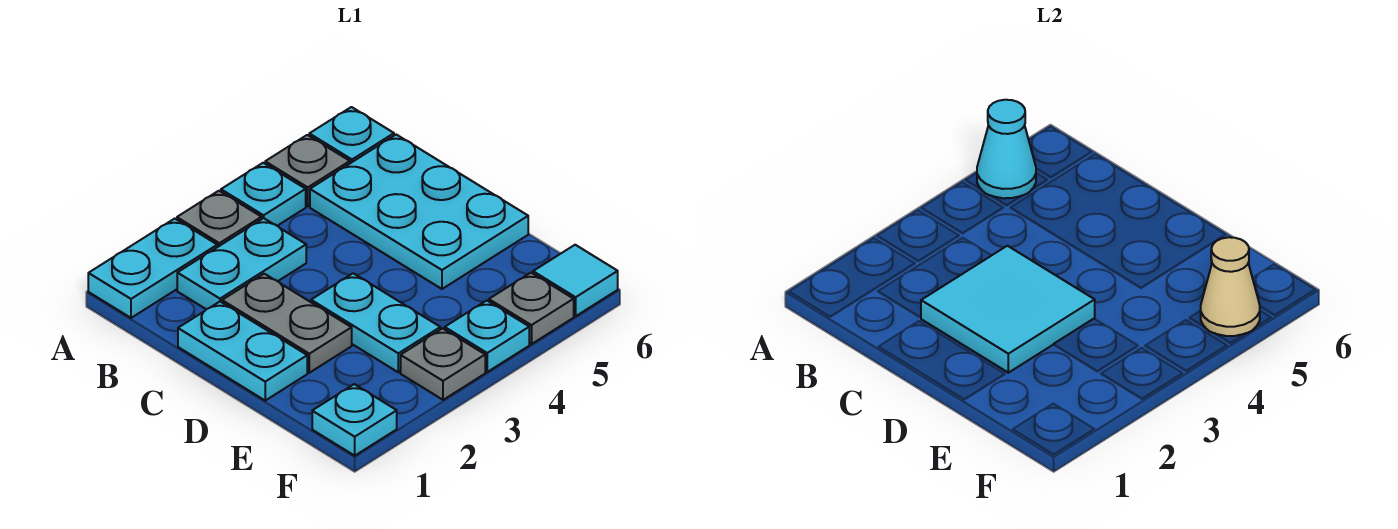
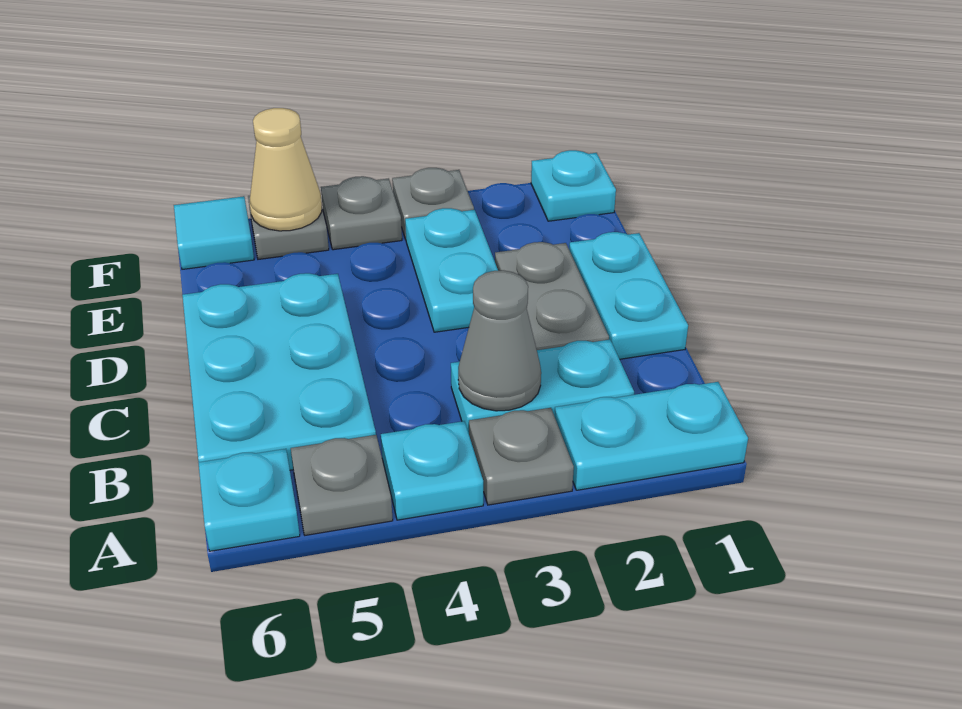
cyan 1x1 cone [977,100,1036,198] -> none
none -> grey 1x1 cone [458,270,541,411]
cyan 2x2 tile [921,246,1095,373] -> none
cyan 1x1 plate [445,301,529,372] -> grey 1x1 plate [321,176,402,250]

